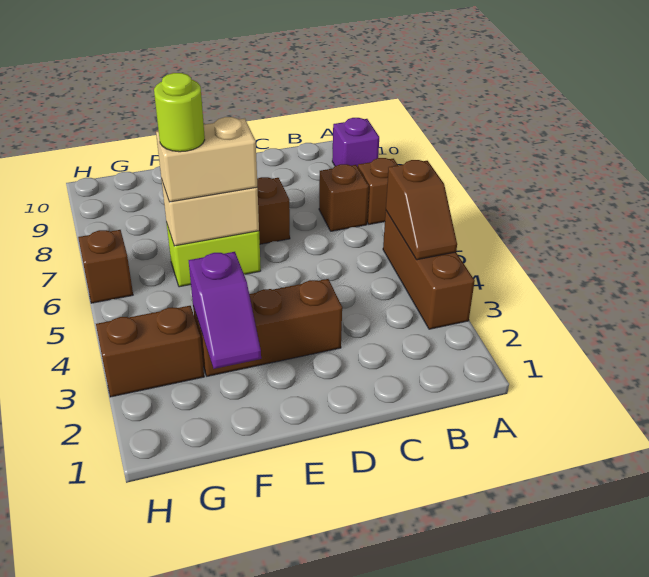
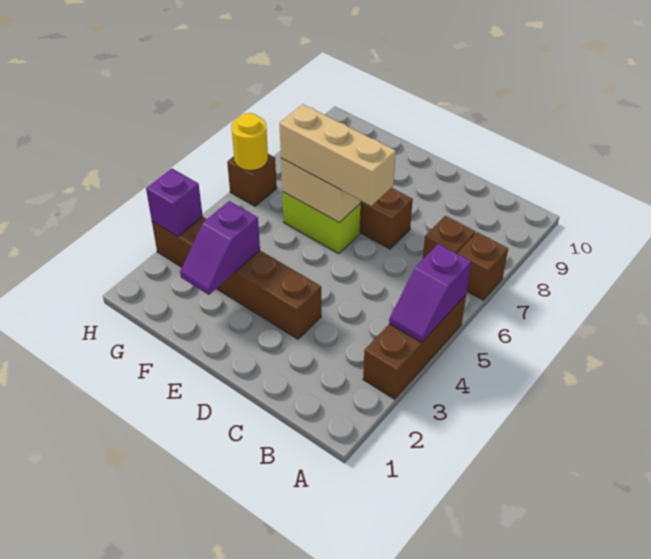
brown 1x2 slope [386,160,457,260] -> purple 1x2 slope [389,244,471,342]
purple 1x1 brick [332,118,379,167] -> purple 1x1 brick moved to [146,168,203,237]
tan 1x2 brick [156,117,257,202] -> tan 1x3 brick [279,104,396,206]
lime 1x1 round brick [154,73,205,152] -> none
none -> yellow 1x1 round brick [231,113,268,171]

